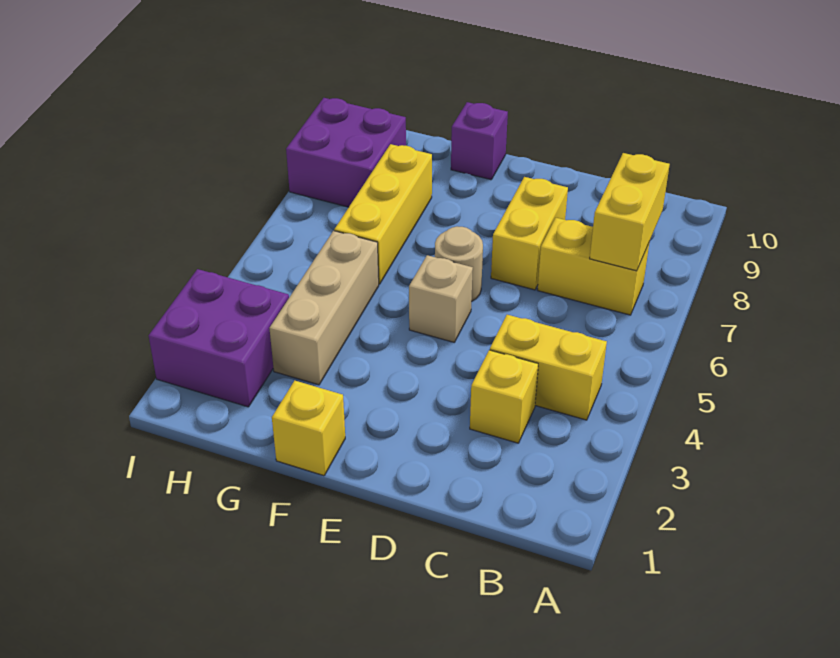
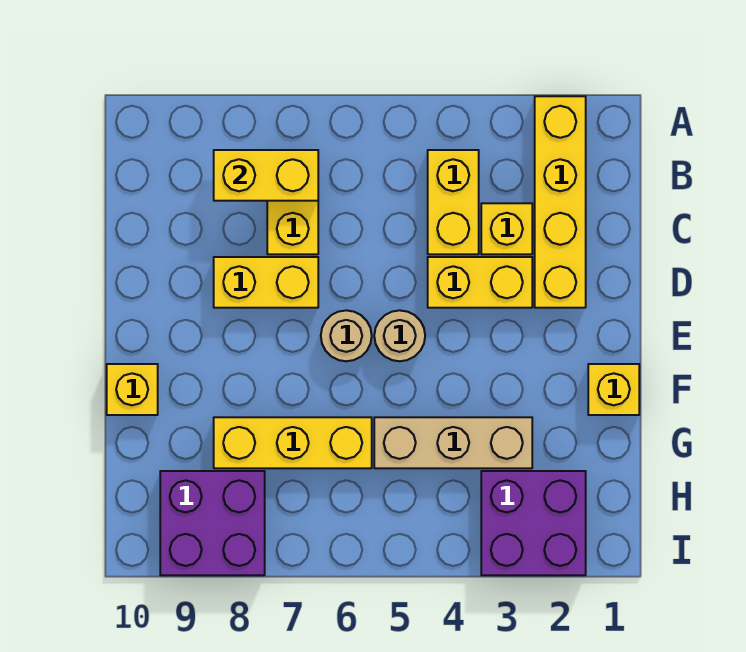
none -> yellow 1x4 brick [535,96,586,308]
none -> yellow 1x2 brick [428,257,532,308]
tan 1x1 brick [409,255,473,342] -> tan 1x1 round brick [374,310,425,361]
purple 1x1 brick [451,102,508,180] -> yellow 1x1 brick [107,364,158,415]

